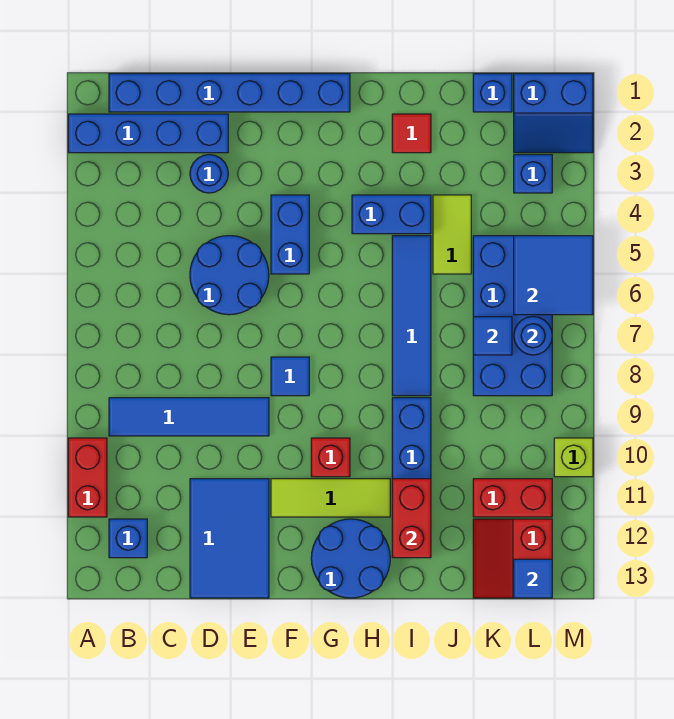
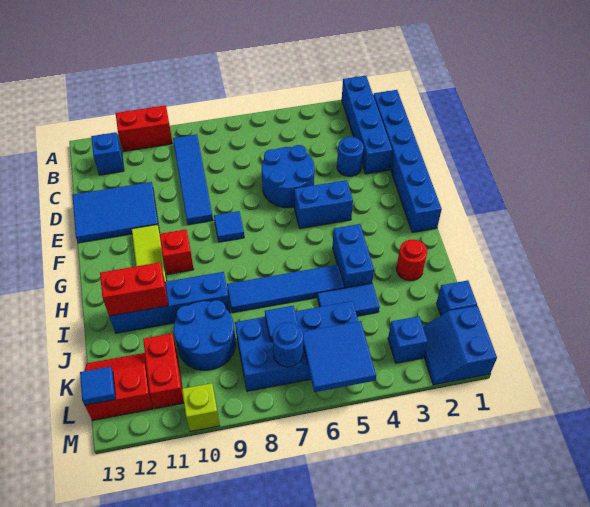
blue 2x2 round brick [311,519,390,598] -> blue 2x2 round brick moved to [174,300,236,370]
red 1x1 tile [392,114,431,153] -> red 1x1 round brick [396,240,427,281]
lime 1x2 tile [433,195,471,274] -> blue 1x2 tile [317,283,380,316]

